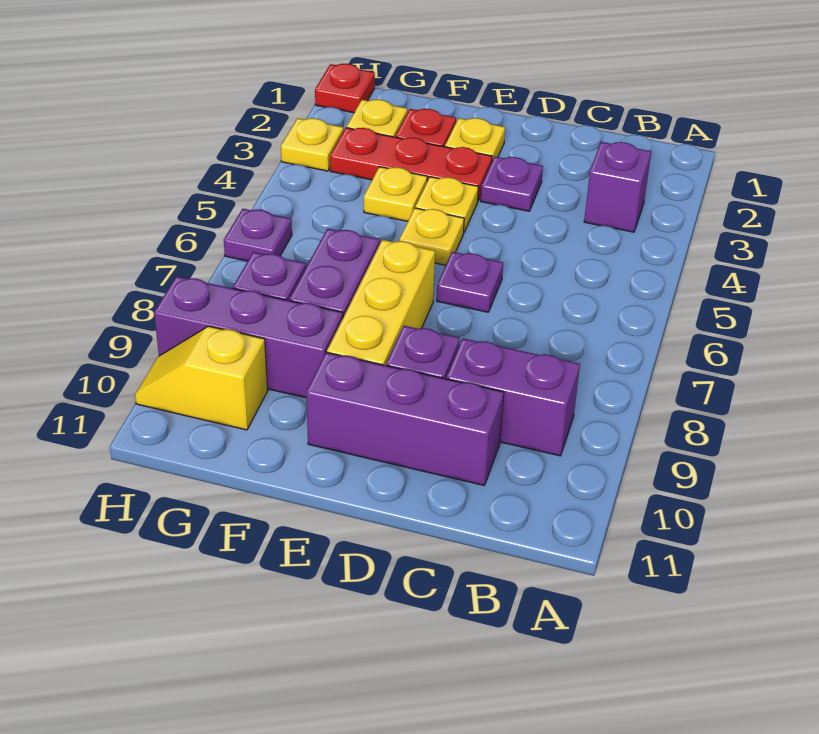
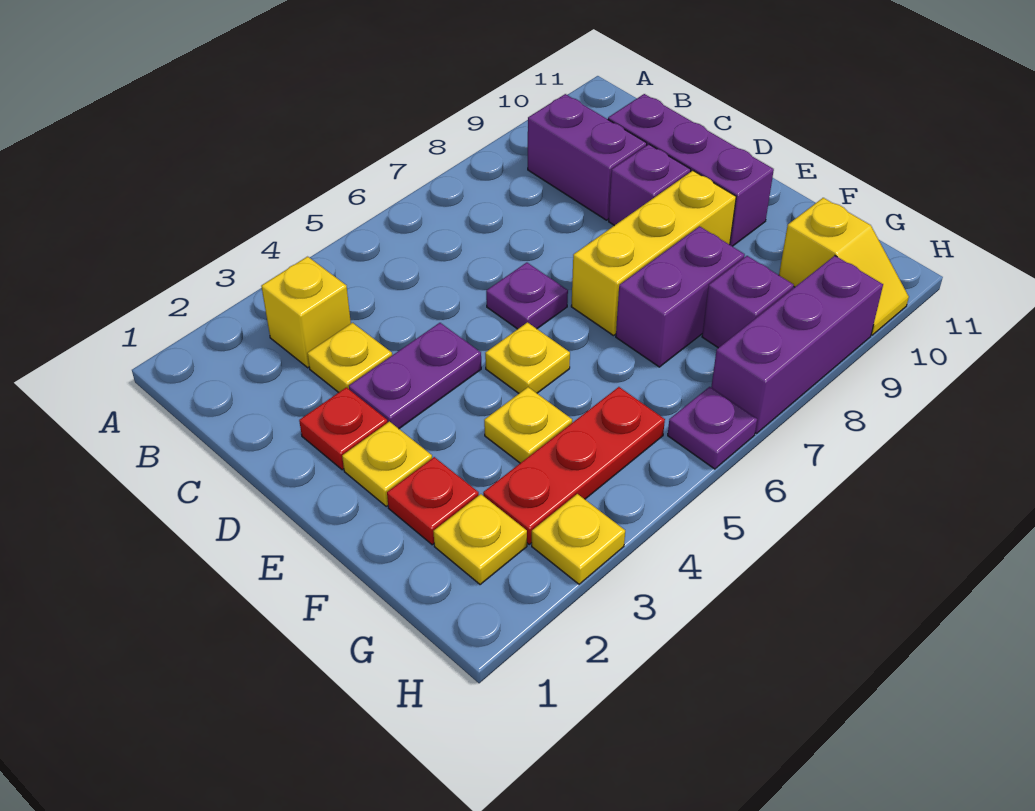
purple 1x1 brick [584,142,651,232] -> yellow 1x1 brick [261,257,351,368]
purple 1x1 plate [481,157,543,211] -> purple 1x2 plate [349,323,481,429]
red 1x3 plate [330,128,492,200] -> red 1x3 plate turned to [483,387,665,544]
yellow 1x1 plate [415,177,478,232] -> yellow 1x1 plate moved to [307,323,392,392]
purple 1x3 brick [154,276,343,398] -> purple 1x3 brick turned to [711,256,883,434]
red 1x1 plate [315,64,375,113] -> red 1x1 plate moved to [299,387,388,470]

